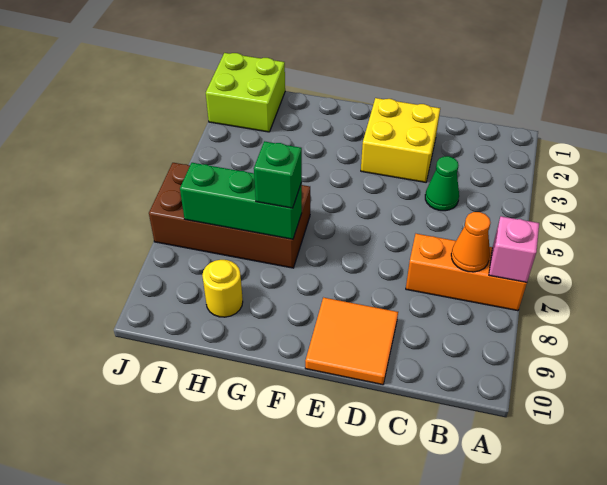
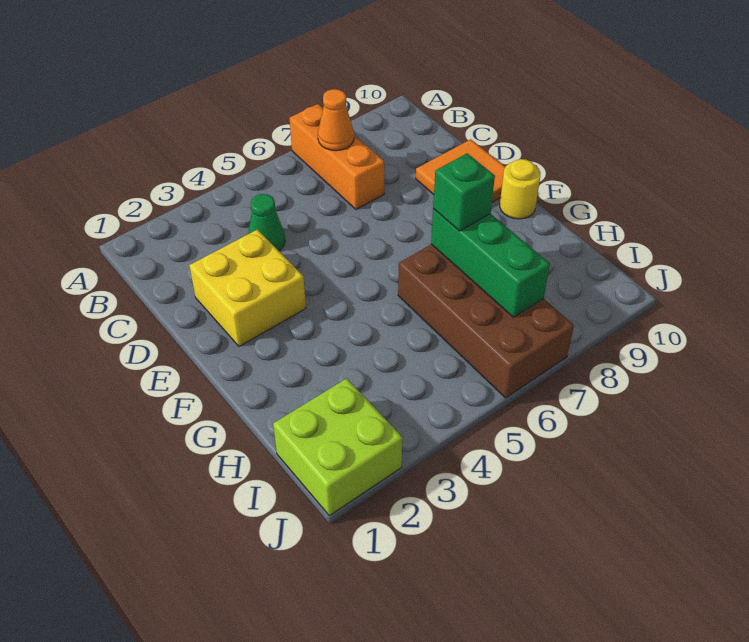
pink 1x1 brick [489,216,539,282] -> none
yellow 1x1 round brick [202,260,243,317] -> yellow 1x1 round brick moved to [500,159,540,219]

